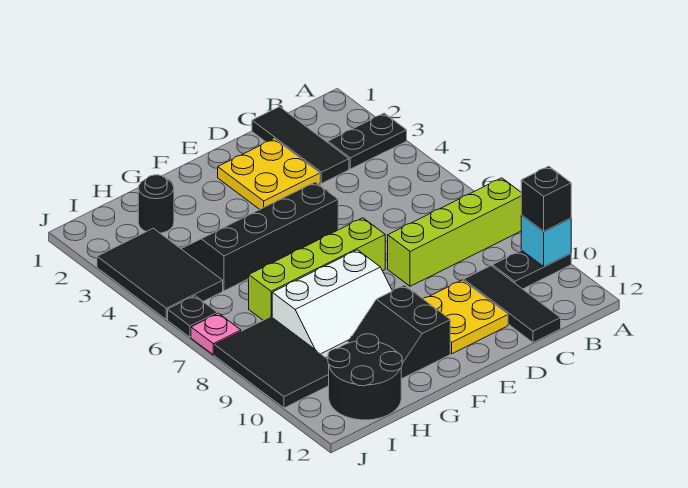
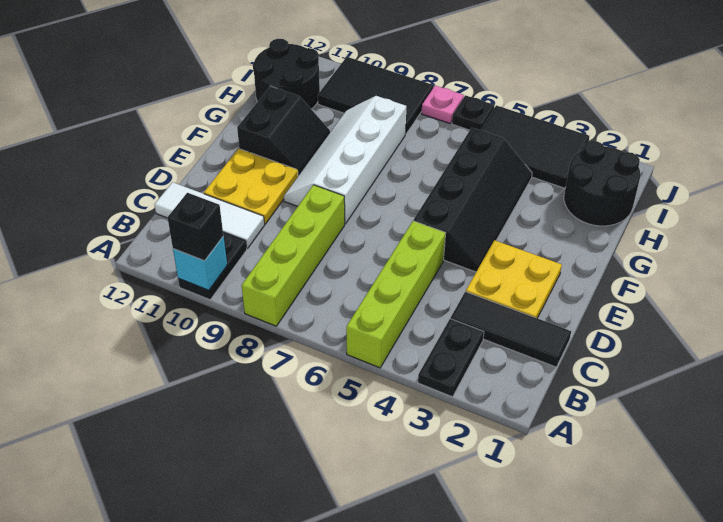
black 1x3 tile [464,266,561,343] -> white 1x3 tile [154,182,264,249]
lime 1x4 brick [249,218,385,320] -> lime 1x4 brick moved to [346,221,446,368]
white 2x3 slope [272,250,392,358] -> white 2x4 slope [284,96,406,224]
black 2x2 slope [348,285,450,379] -> black 2x2 slope turned to [237,86,330,176]
black 1x1 round brick [138,175,174,233] -> black 2x2 round brick [564,141,640,226]

